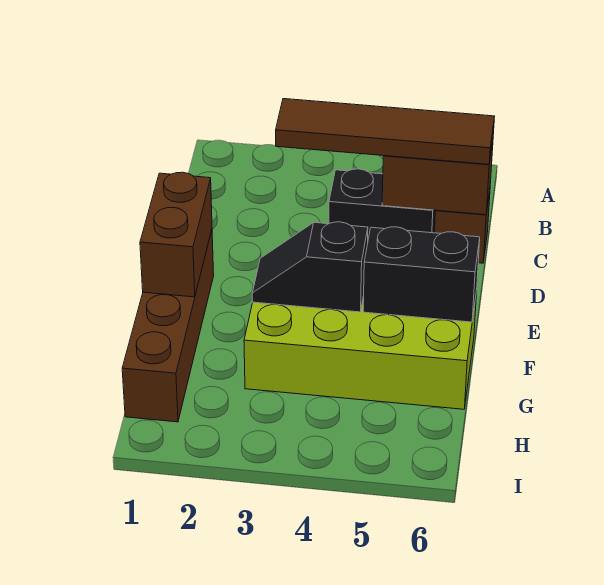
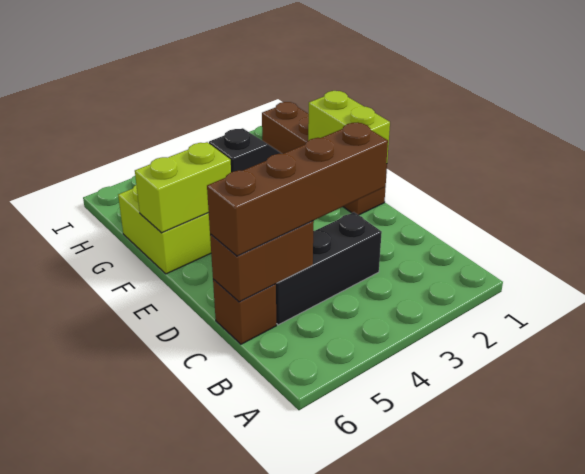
brown 1x4 tile [276,99,495,164] -> brown 1x4 brick [207,122,388,256]
black 1x2 brick [329,169,435,239] -> black 1x3 brick [276,212,382,325]
brown 1x2 brick [140,172,212,297] -> lime 1x2 brick [308,91,390,164]
black 1x2 brick [363,227,480,322] -> lime 1x2 brick [135,142,231,233]

